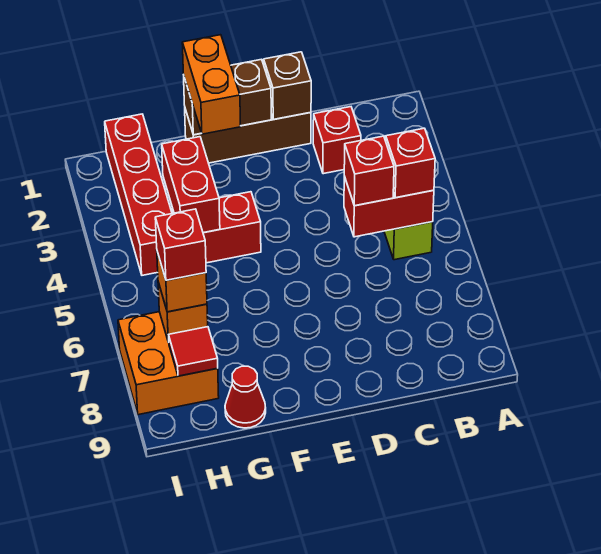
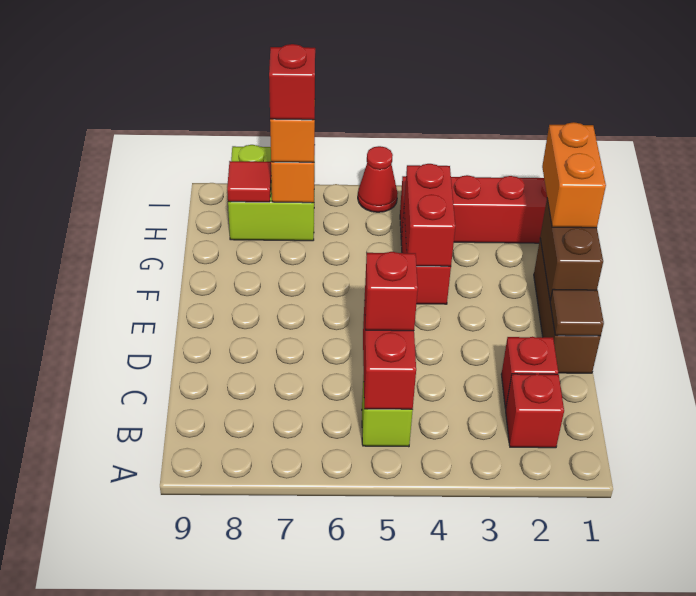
red 1x1 brick [386,128,435,198] -> red 1x1 brick moved to [506,374,564,448]
brown 1x1 brick [264,52,311,119] -> brown 1x1 tile [550,289,604,336]
orange 1x2 brick [182,35,241,134] -> orange 1x2 brick turned to [542,122,606,228]
red 1x2 brick [162,137,220,233] -> red 1x2 brick turned to [404,164,455,266]
red 1x1 cone [225,366,266,428] -> red 1x1 cone moved to [358,146,398,212]
orange 2x2 brick [118,312,219,415] -> lime 2x2 brick [228,145,315,241]

